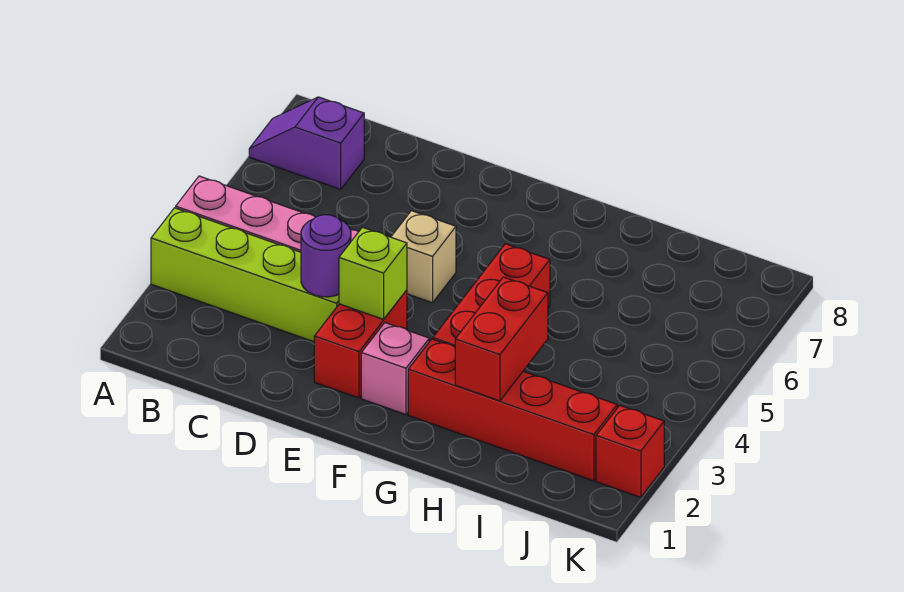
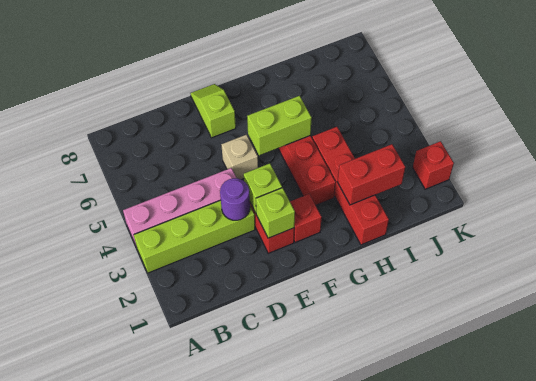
purple 1x2 slope [249,97,364,189] -> none
none -> lime 1x1 brick [256,188,295,238]
none -> lime 1x2 slope [190,84,236,138]
pink 1x1 brick [361,323,429,415] -> red 1x1 brick [290,194,322,242]
none -> lime 1x2 brick [247,96,312,155]
red 1x4 brick [408,339,617,481] -> red 1x4 brick turned to [312,127,389,245]
red 1x2 brick [455,277,548,401] -> red 1x2 brick turned to [338,144,405,205]

